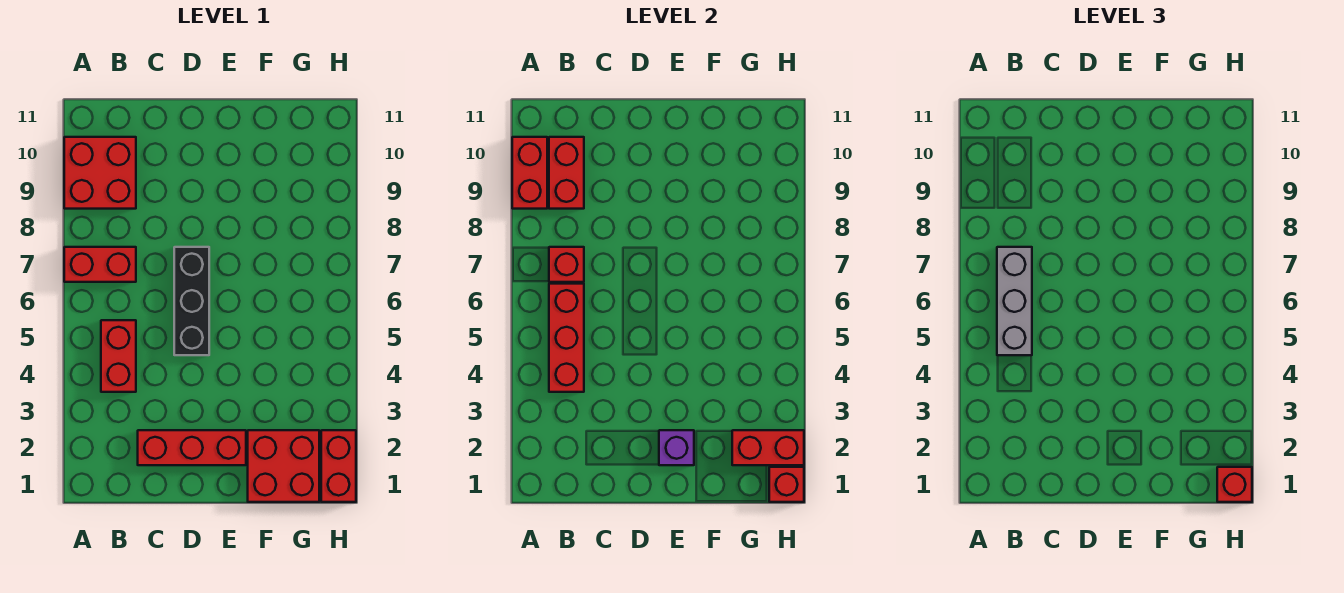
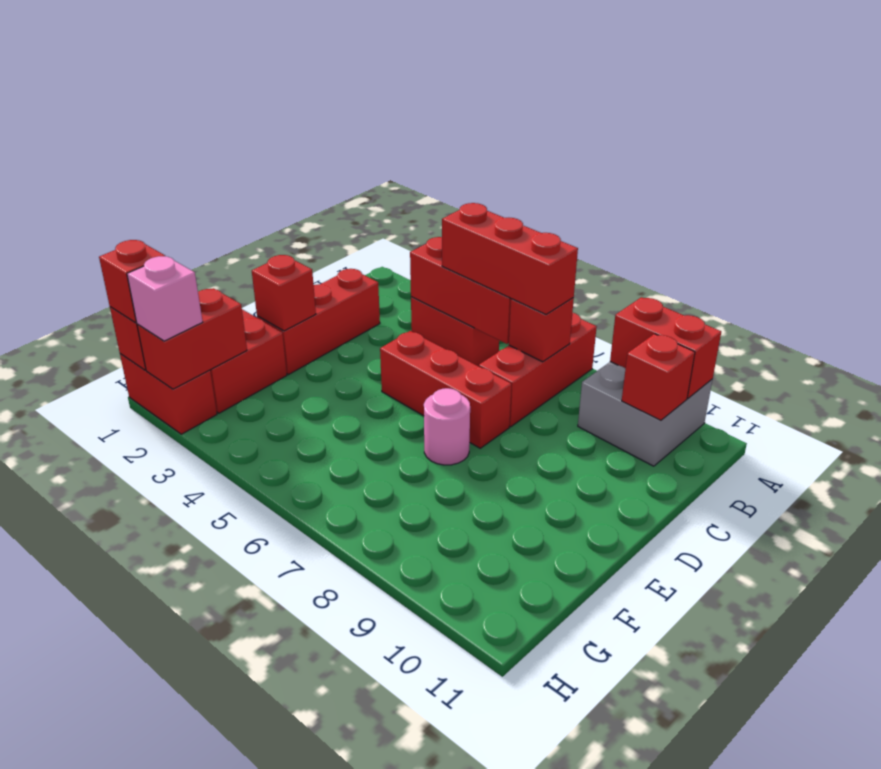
red 1x2 brick [64,247,136,282] -> red 1x3 brick [479,312,597,427]
red 2x2 brick [64,137,136,209] -> grey 2x2 brick [578,362,712,466]
grey 1x3 brick [997,247,1032,355] -> red 1x3 brick [442,203,578,314]
red 1x2 brick [549,137,584,209] -> red 1x1 brick [622,334,695,420]
black 1x3 brick [174,247,209,355] -> red 1x3 brick [380,331,511,448]
purple 1x1 brick [659,430,694,465] -> red 1x1 brick [252,255,316,331]
none -> pink 1x1 round brick [424,388,470,465]
none -> pink 1x1 brick [127,256,203,341]

